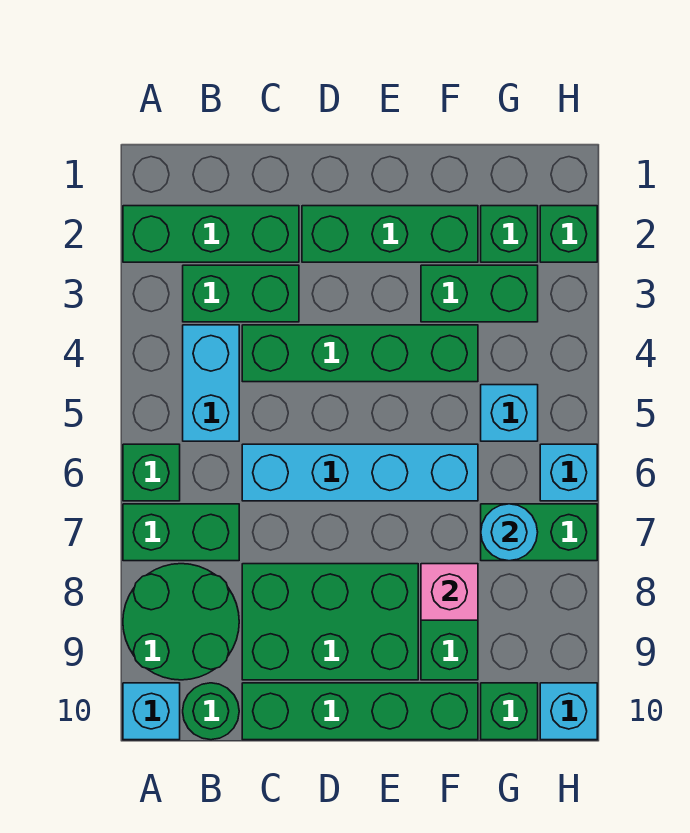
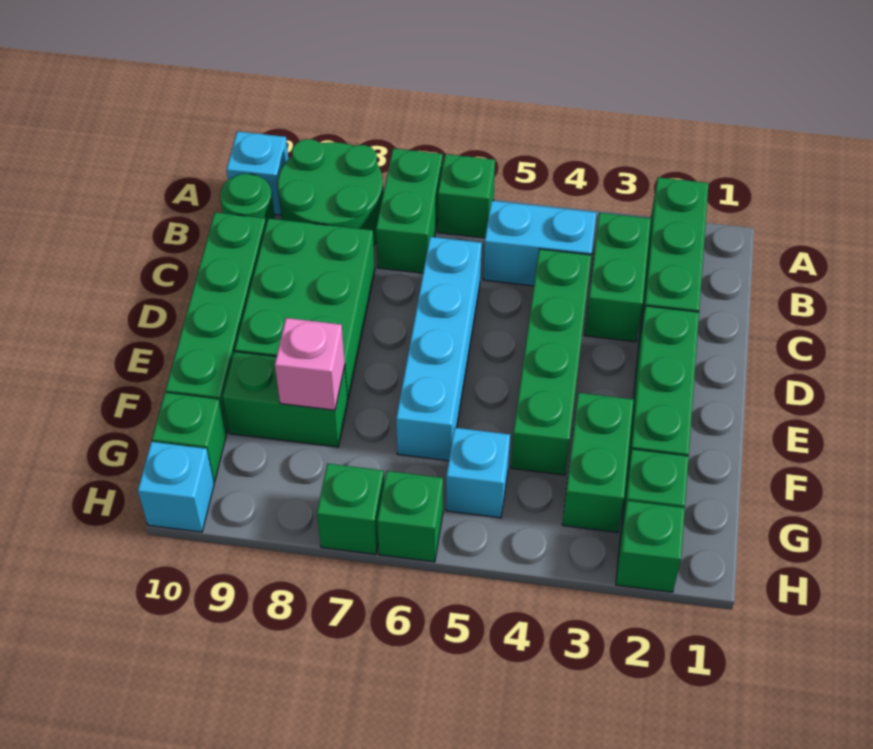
green 1x2 brick [481,504,597,561] -> green 1x1 brick [317,464,384,554]
cyan 1x1 round brick [481,504,538,561] -> none
cyan 1x1 brick [540,444,597,501] -> green 1x1 brick [377,471,443,562]

